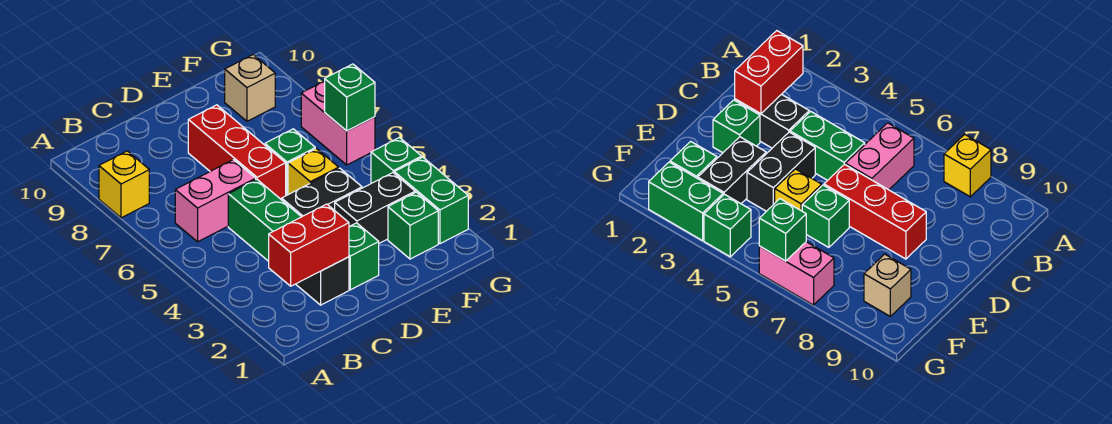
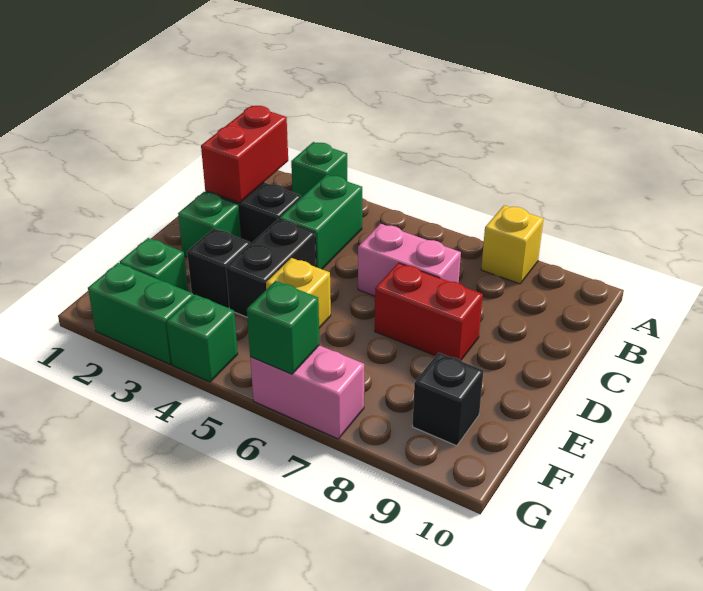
pink 1x2 brick [175,160,256,242] -> pink 1x2 brick turned to [358,224,461,296]
green 1x2 brick [228,179,301,261] -> green 1x2 brick turned to [279,175,362,269]
red 1x3 brick [188,105,286,199] -> red 1x2 brick [375,263,483,360]
black 1x2 brick [335,173,415,243] -> black 1x1 brick [187,228,250,308]
green 1x1 brick [265,129,315,195] -> green 1x1 brick moved to [291,142,348,197]
tan 1x1 brick [225,55,275,121] -> black 1x1 brick [412,353,484,446]

